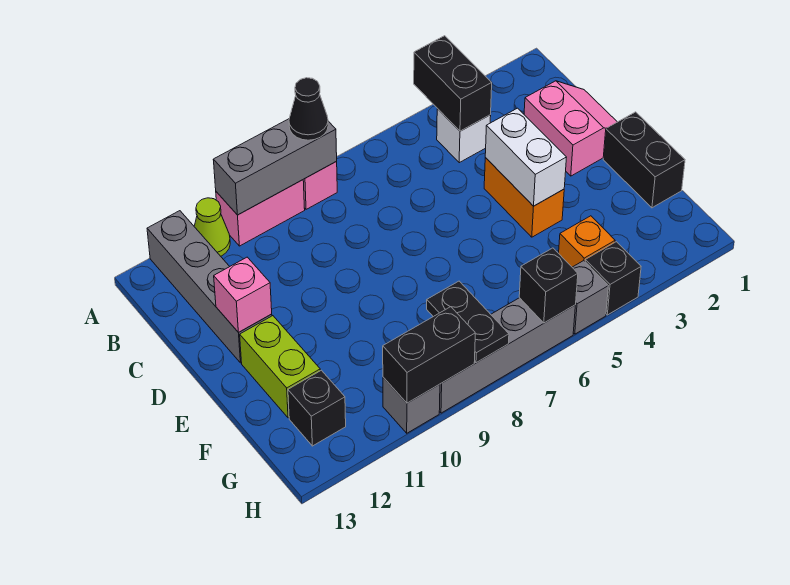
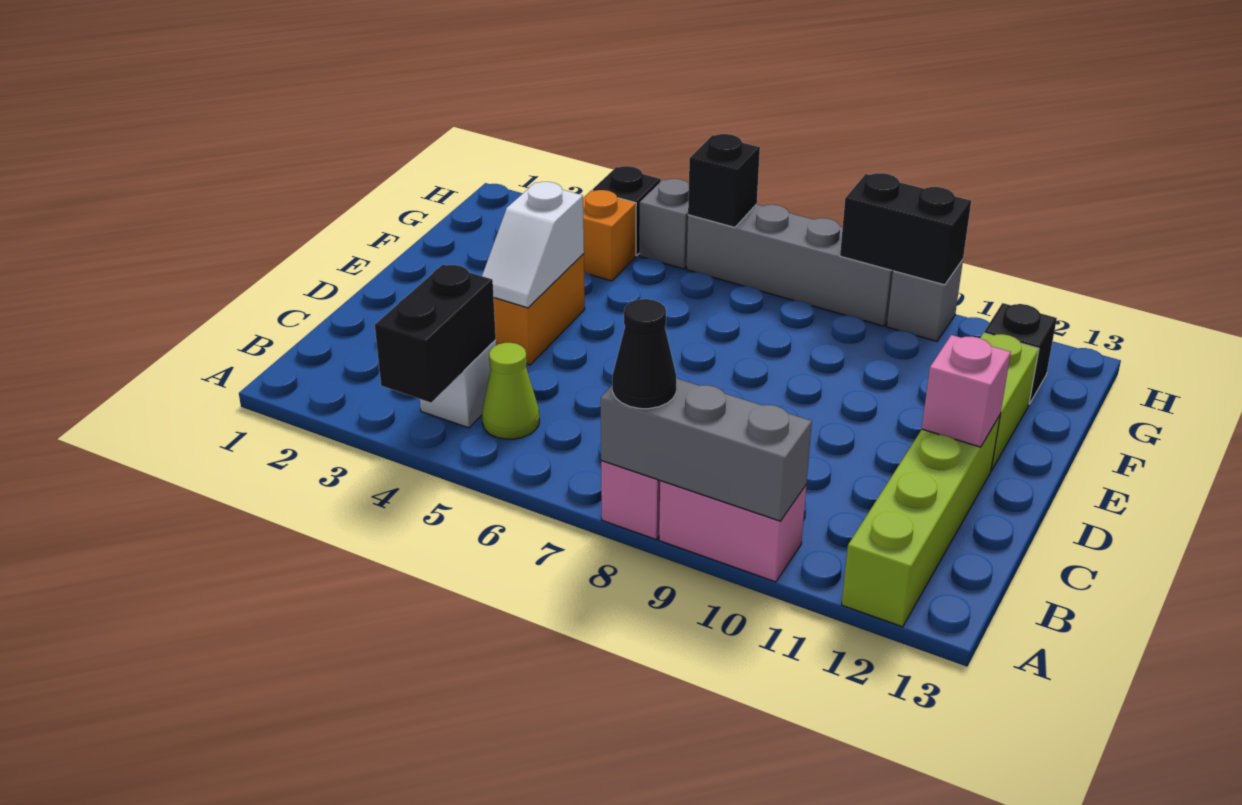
lime 1x1 cone [194,198,230,256] -> lime 1x1 cone moved to [482,343,539,439]
grey 1x4 brick [147,211,272,363] -> lime 1x4 brick [842,416,1000,627]
pink 2x2 slope [524,81,617,176] -> none
white 1x2 brick [485,108,567,206] -> white 1x2 slope [482,182,584,308]
black 1x2 brick [603,112,685,208] -> none
black 1x2 plate [427,281,509,363] -> none

